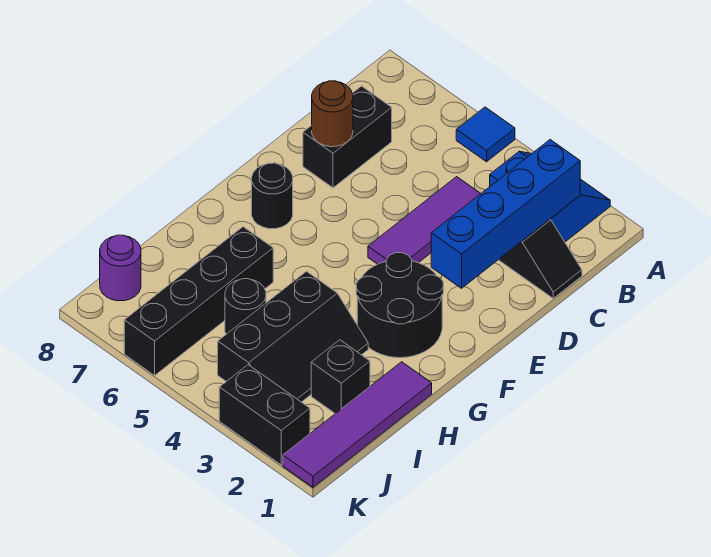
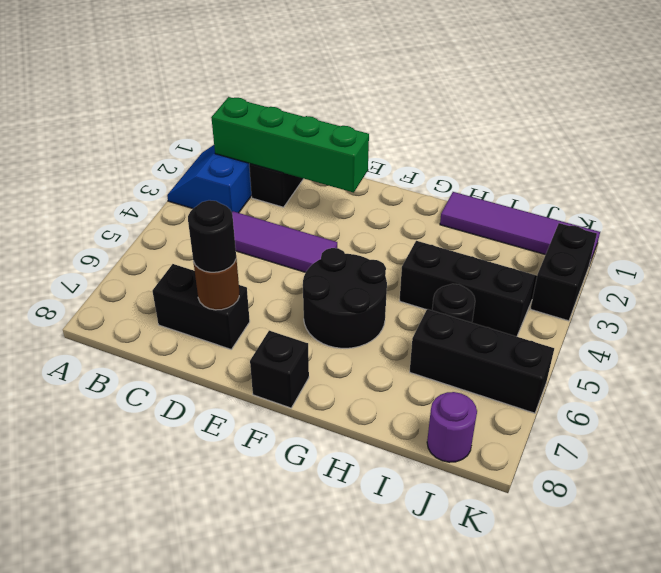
blue 1x1 tile [456,107,515,162] -> none
blue 1x4 brick [431,140,580,288] -> green 1x4 brick [211,97,369,192]
black 2x2 round brick [356,253,443,358] -> black 2x2 round brick moved to [303,248,387,348]
black 1x1 round brick [252,163,293,229] -> black 1x1 round brick moved to [188,200,236,272]
black 1x4 brick [124,227,273,375] -> black 1x3 brick [410,309,554,413]
black 1x1 brick [311,340,370,414] -> black 1x1 brick moved to [250,331,309,408]

